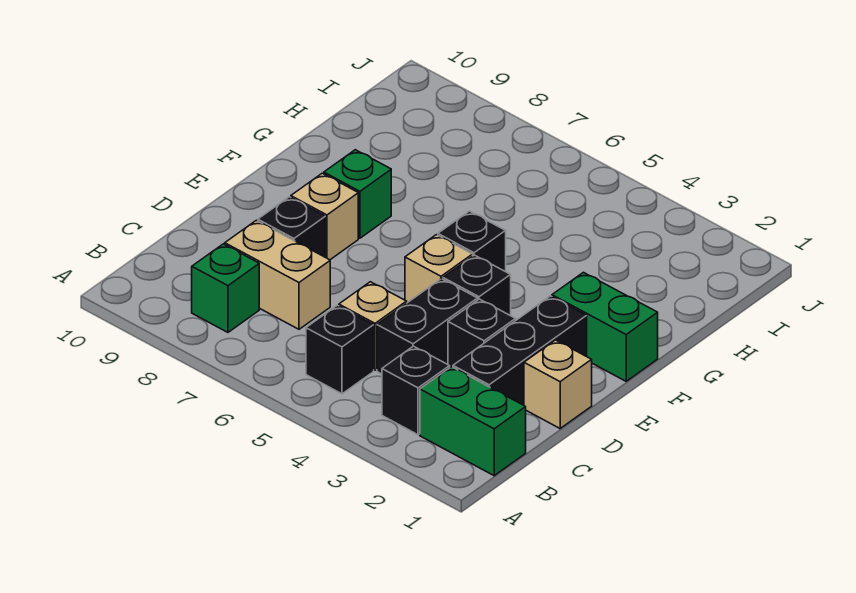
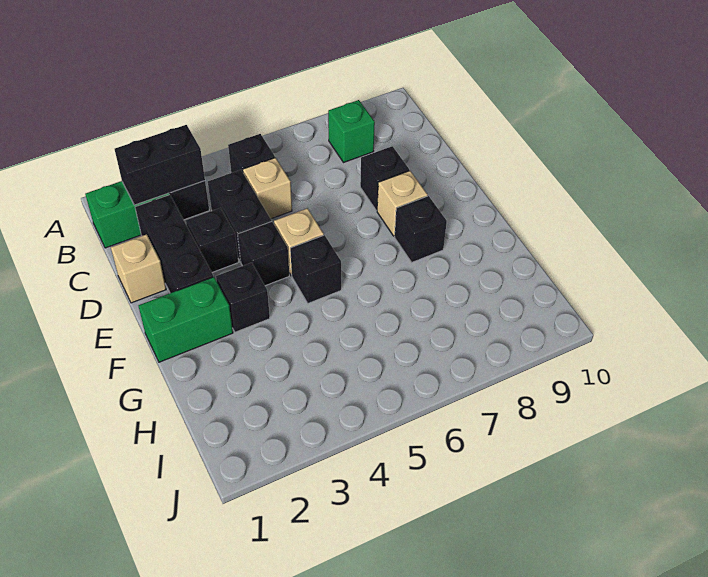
none -> black 1x2 brick [115,125,205,205]
tan 1x2 brick [225,220,330,329] -> none
none -> black 1x1 brick [216,263,270,332]
green 1x1 brick [324,150,391,238] -> black 1x1 brick [394,196,447,262]

